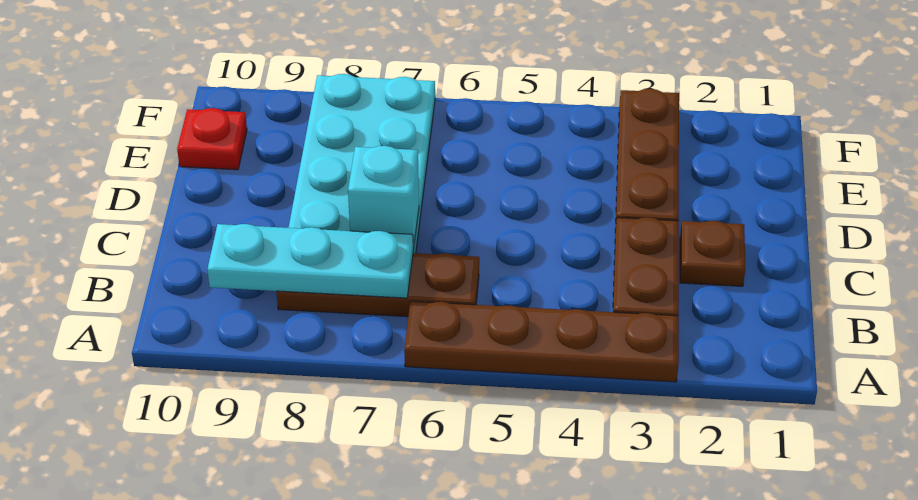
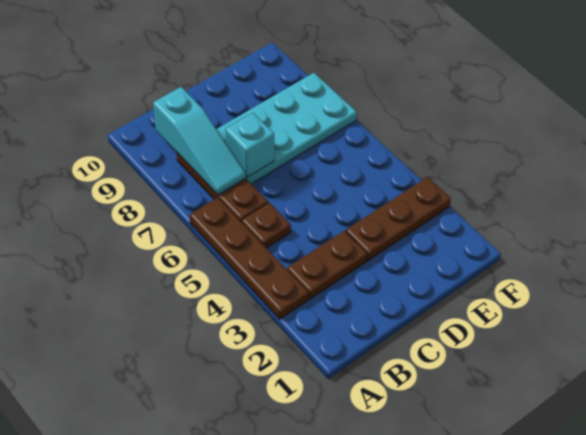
cyan 1x3 plate [207,224,413,298] -> cyan 1x3 slope [153,87,246,195]
brown 1x1 plate [680,221,746,286] -> brown 1x1 plate moved to [241,203,291,248]
red 1x1 plate [177,108,247,170] -> none

